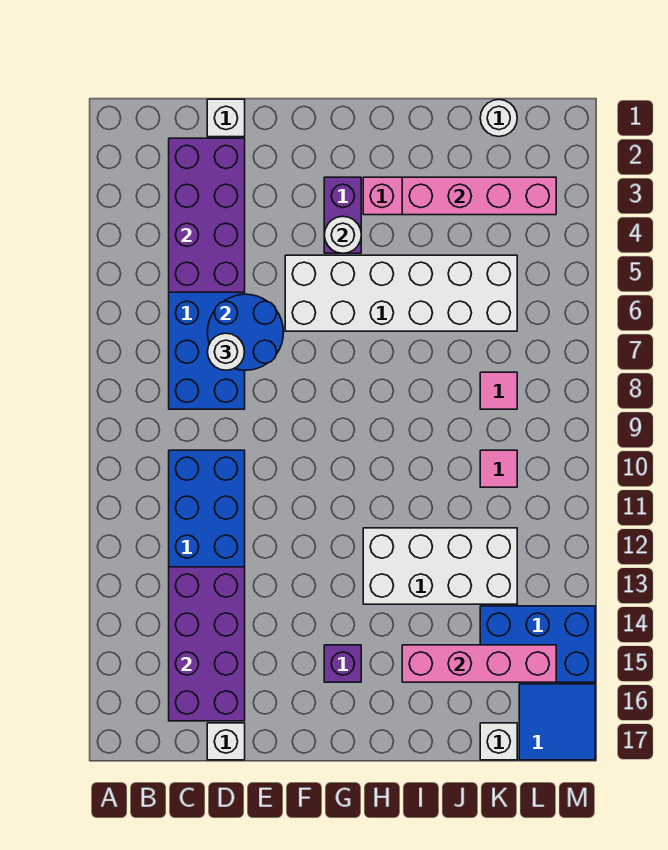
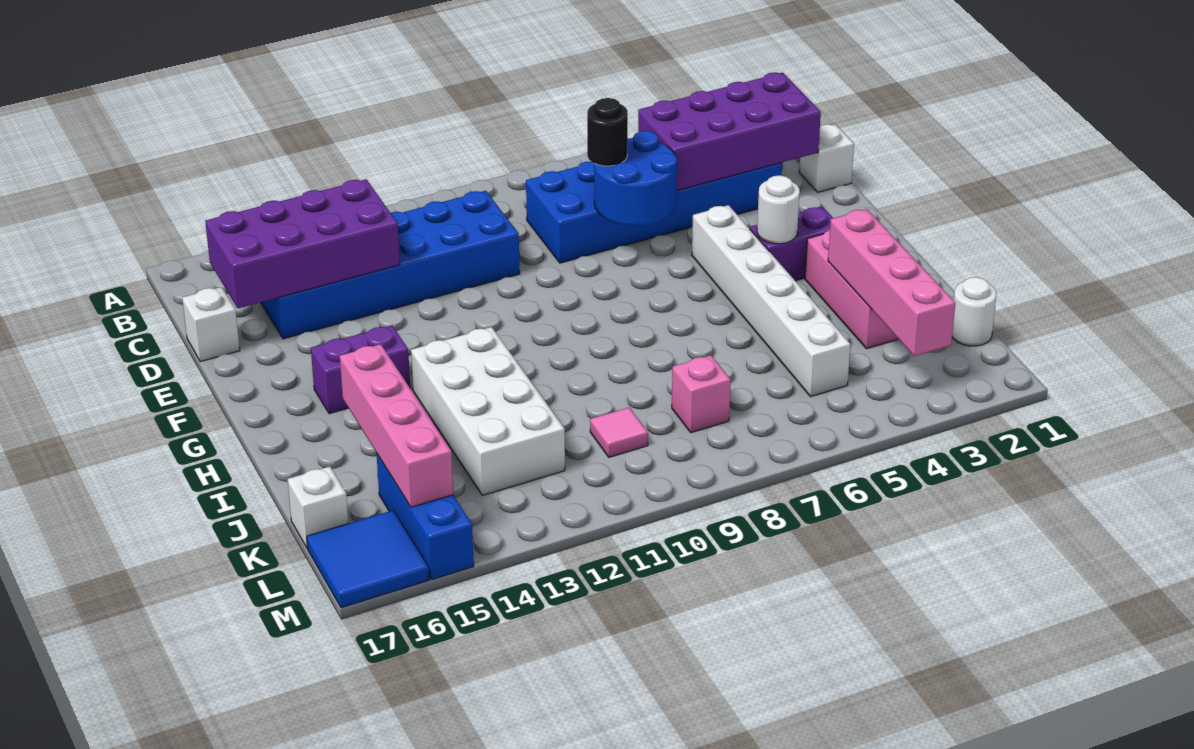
white 1x1 round brick [208,333,245,370] -> black 1x1 round brick [587,98,628,166]
white 2x6 brick [285,255,517,331] -> white 1x6 brick [692,205,851,397]
purple 1x1 brick [324,645,361,682] -> purple 1x2 brick [311,326,410,414]
pink 1x1 tile [480,372,517,409] -> pink 1x1 brick [672,355,731,433]
blue 2x3 brick [480,606,595,682] -> blue 1x3 brick [376,453,474,580]

